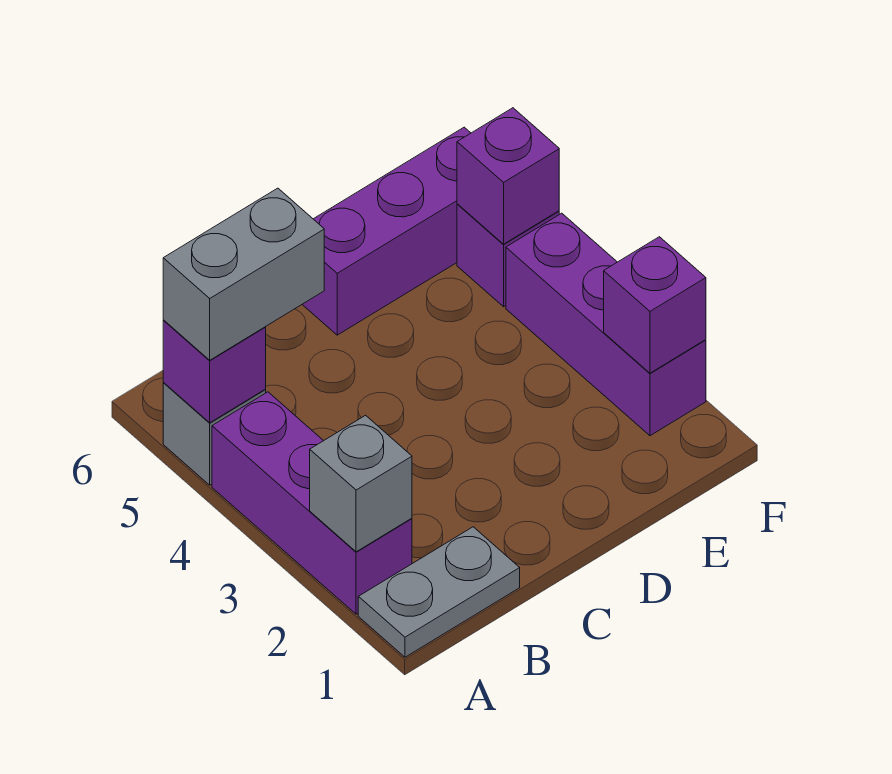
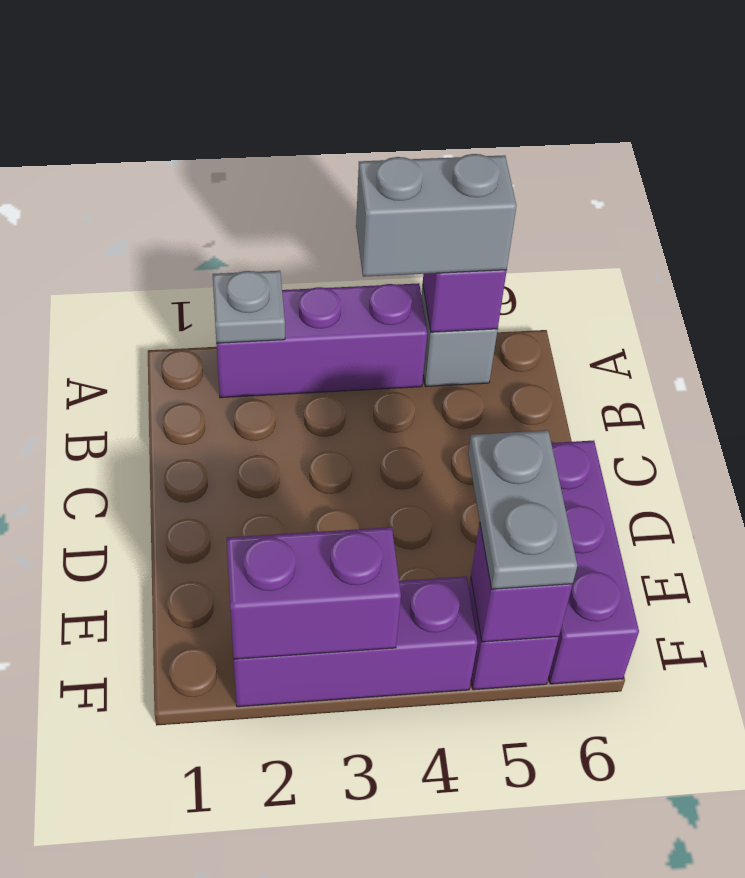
grey 1x2 plate [358,527,520,657] -> grey 1x2 plate moved to [468,430,577,589]
grey 1x1 brick [310,415,412,552] -> grey 1x1 plate [213,271,285,343]
grey 1x2 brick [163,188,324,360] -> grey 1x2 brick turned to [356,154,517,277]
purple 1x1 brick [604,237,706,373] -> purple 1x2 brick [227,527,401,659]

